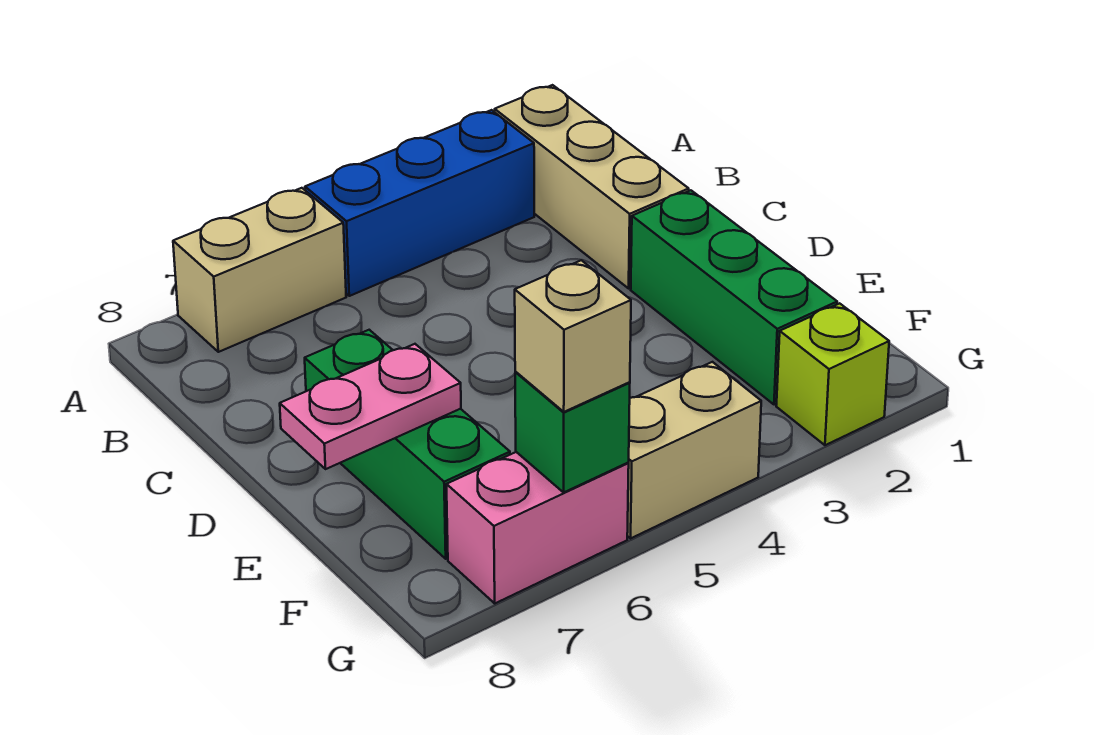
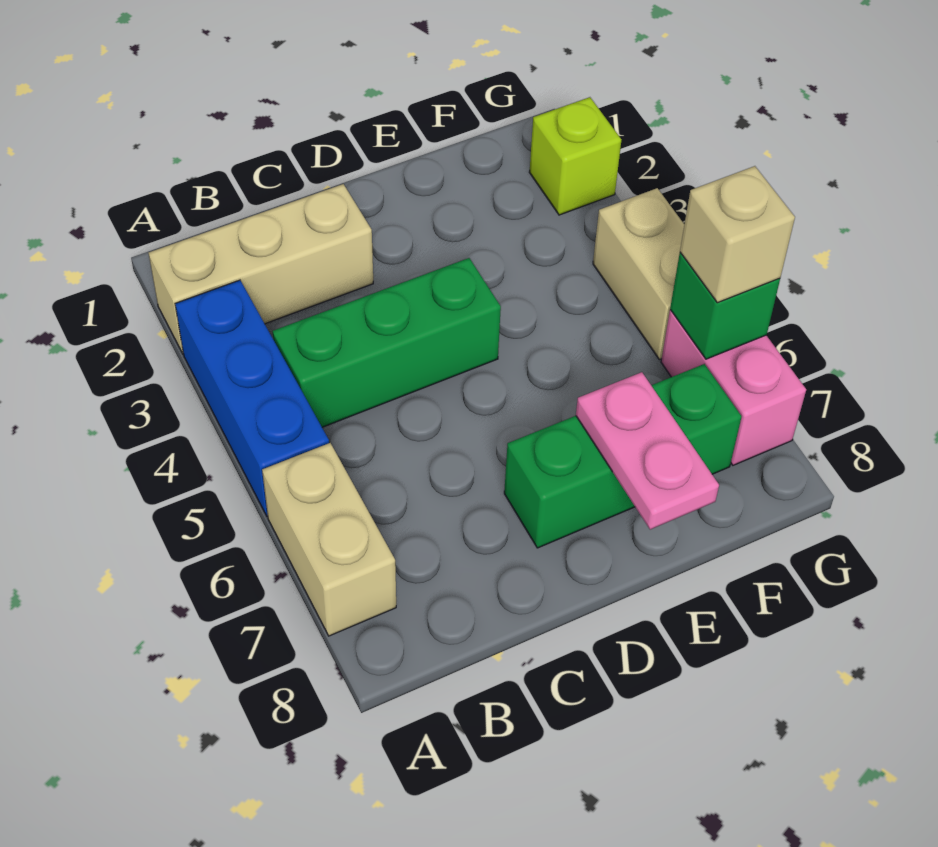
green 1x3 brick [631,190,837,405] -> green 1x3 brick moved to [273,258,501,427]

